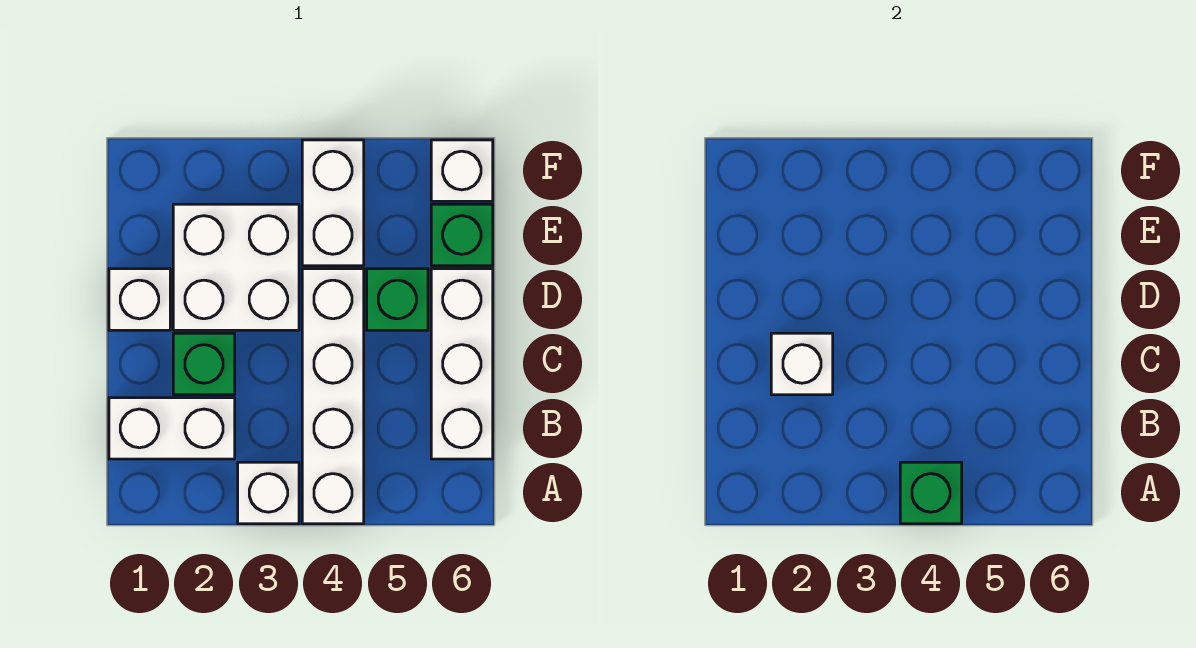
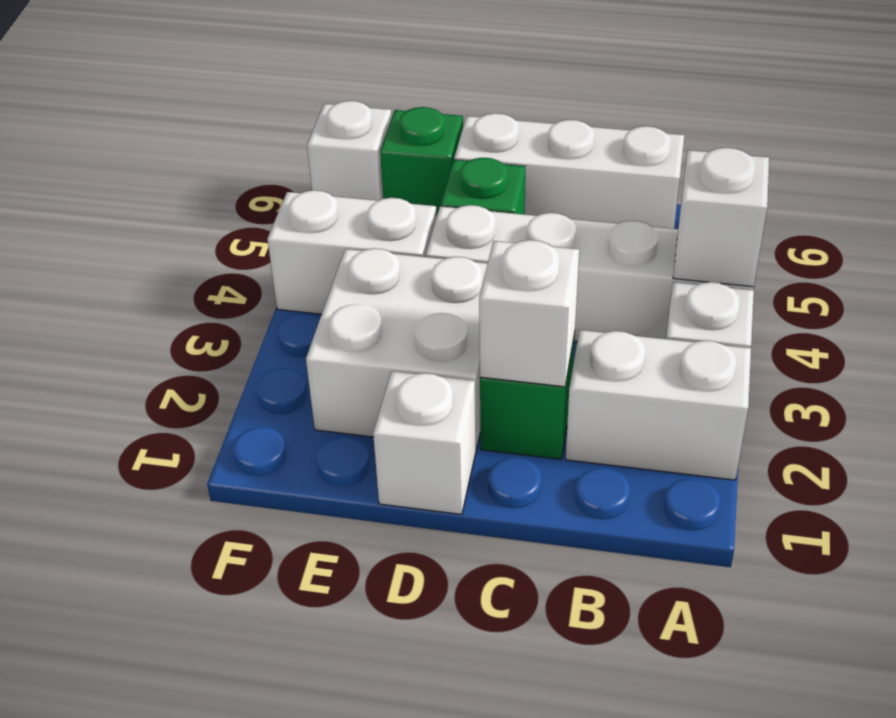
green 1x1 brick [900,462,962,524] -> white 1x1 brick [673,148,769,287]
white 1x2 brick [109,398,235,459] -> white 1x2 brick turned to [566,330,751,480]

